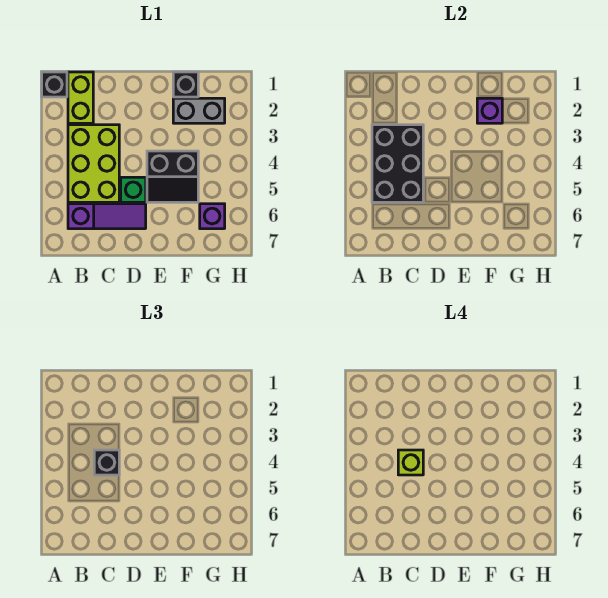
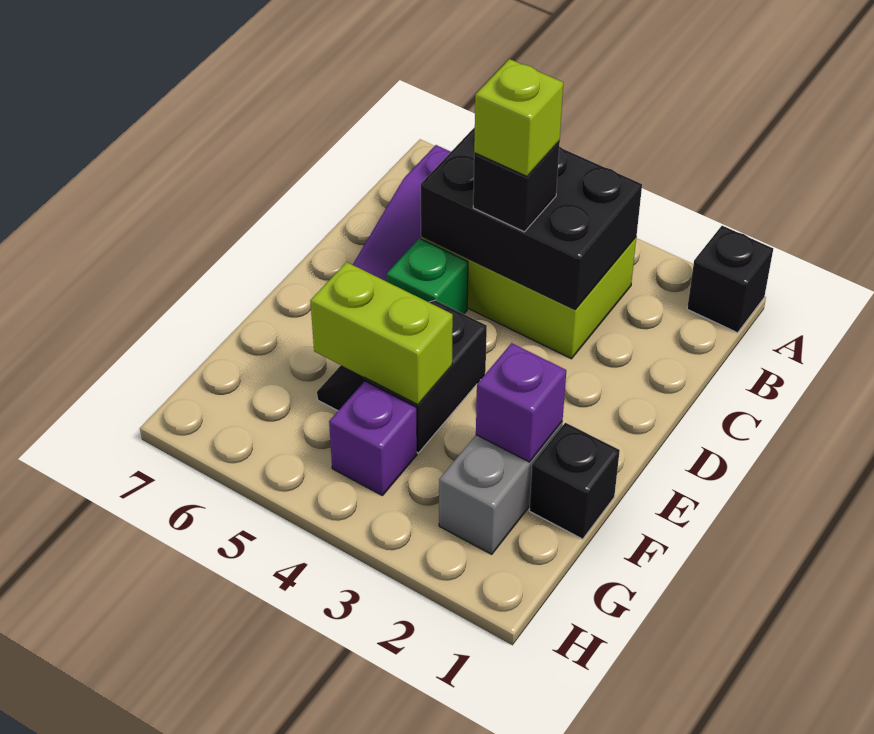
lime 1x2 brick [68,72,93,123] -> lime 1x2 brick moved to [310,262,453,405]
purple 1x1 brick [200,204,225,229] -> purple 1x1 brick moved to [329,381,417,495]

